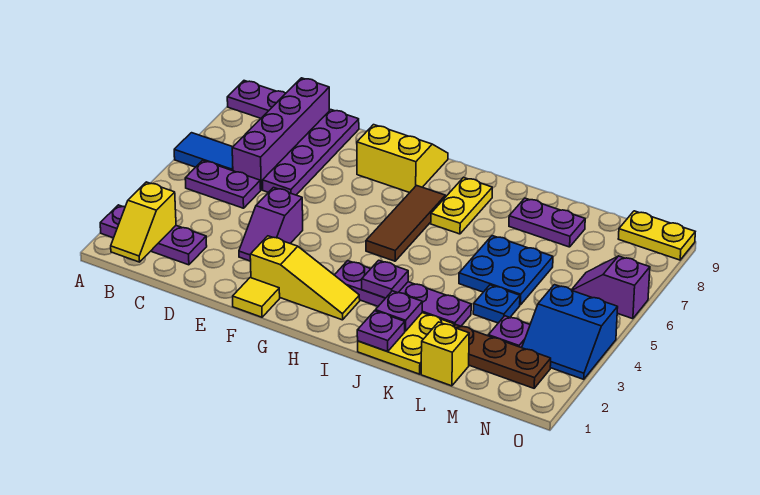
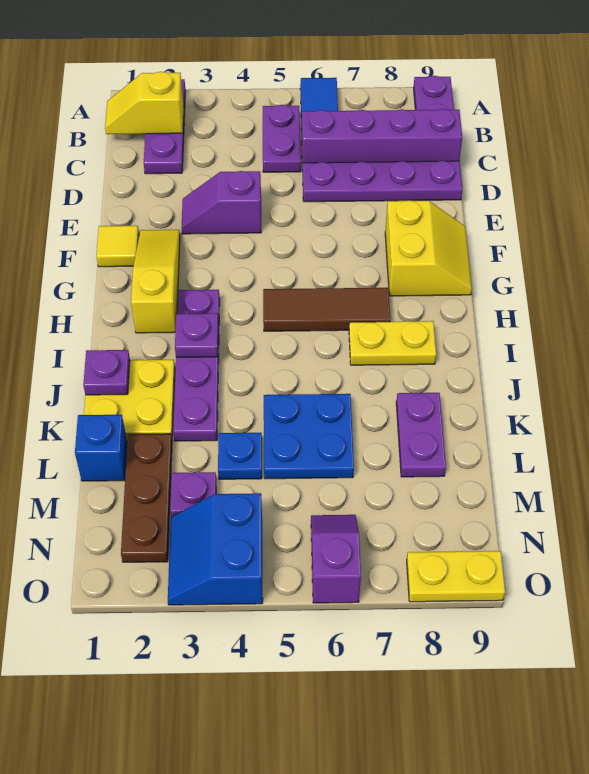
yellow 1x3 slope [250,236,360,320] -> yellow 1x3 slope turned to [131,230,180,333]
purple 1x1 plate [375,291,422,331] -> none
yellow 1x1 brick [421,322,469,386] -> blue 1x1 brick [75,415,127,481]
yellow 1x2 plate [618,211,695,260] -> yellow 1x2 plate turned to [407,551,505,602]

